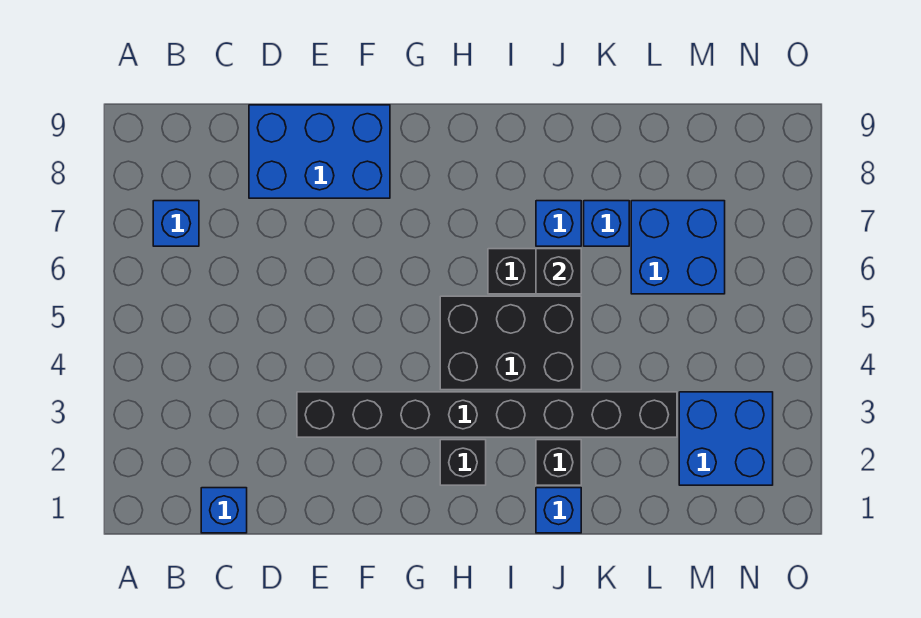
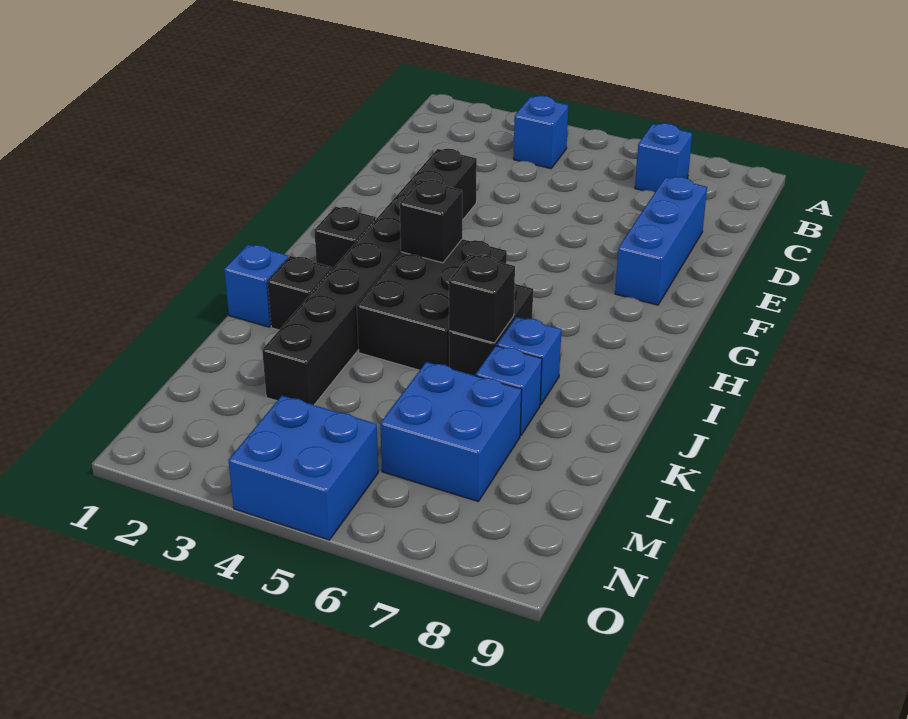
blue 1x1 brick [201,488,247,533] -> blue 1x1 brick moved to [514,96,569,169]
blue 2x3 brick [249,105,390,198] -> blue 1x3 brick [615,177,707,305]
none -> black 1x1 brick [400,180,462,263]
blue 2x2 brick [679,392,773,485] -> blue 2x2 brick moved to [228,396,378,540]

